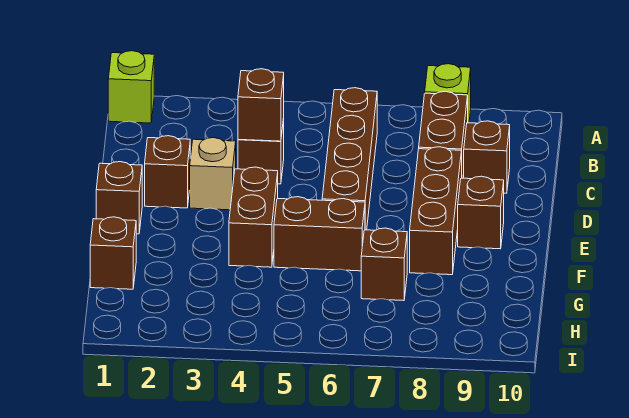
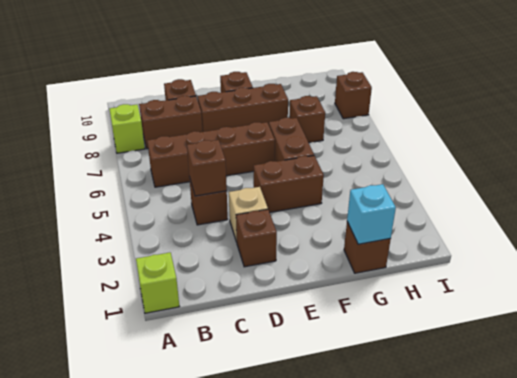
brown 1x1 brick [96,162,142,234] -> brown 1x1 brick moved to [335,72,372,119]
none -> cyan 1x1 brick [347,184,396,244]

